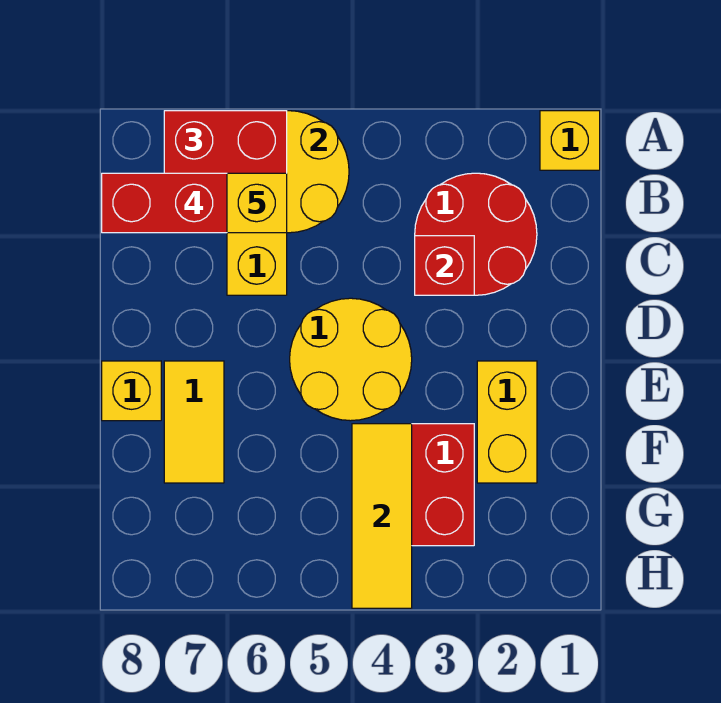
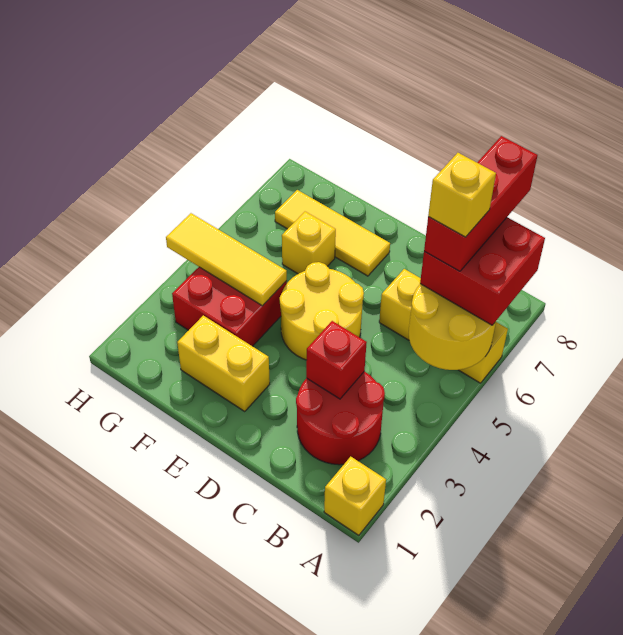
yellow 1x2 tile [164,361,224,483] -> yellow 1x3 tile [275,190,390,276]
yellow 1x1 brick [102,361,161,421] -> yellow 1x1 brick moved to [282,212,336,274]

